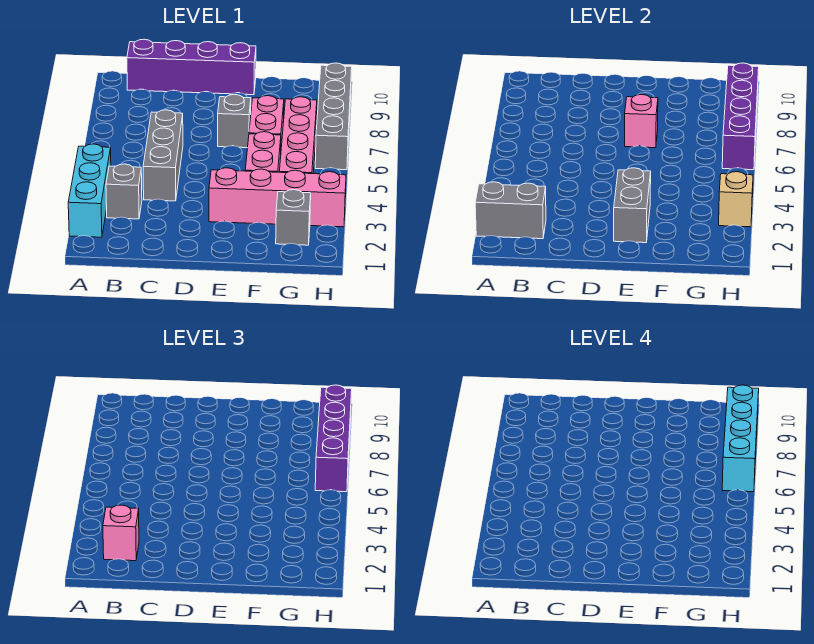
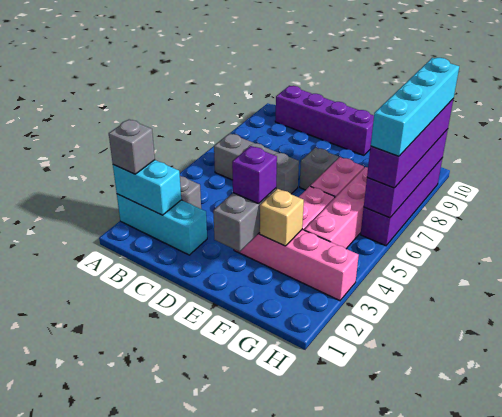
cyan 1x3 brick [68,144,111,237] -> cyan 1x3 brick turned to [117,194,207,255]
grey 1x2 brick [475,182,546,239] -> cyan 1x2 brick [113,160,181,215]
pink 1x1 brick [103,505,139,561] -> none
grey 1x3 brick [143,110,183,201] -> grey 1x3 brick turned to [214,133,299,194]
none -> purple 1x1 brick [232,146,277,204]
pink 1x1 brick [625,95,658,148] -> none
grey 1x1 brick [276,190,311,245] -> grey 1x1 brick moved to [109,119,155,174]
tan 1x1 brick [719,172,753,227] -> tan 1x1 brick moved to [260,189,304,246]
grey 1x4 brick [315,63,352,170] -> purple 1x4 brick [360,159,442,246]

